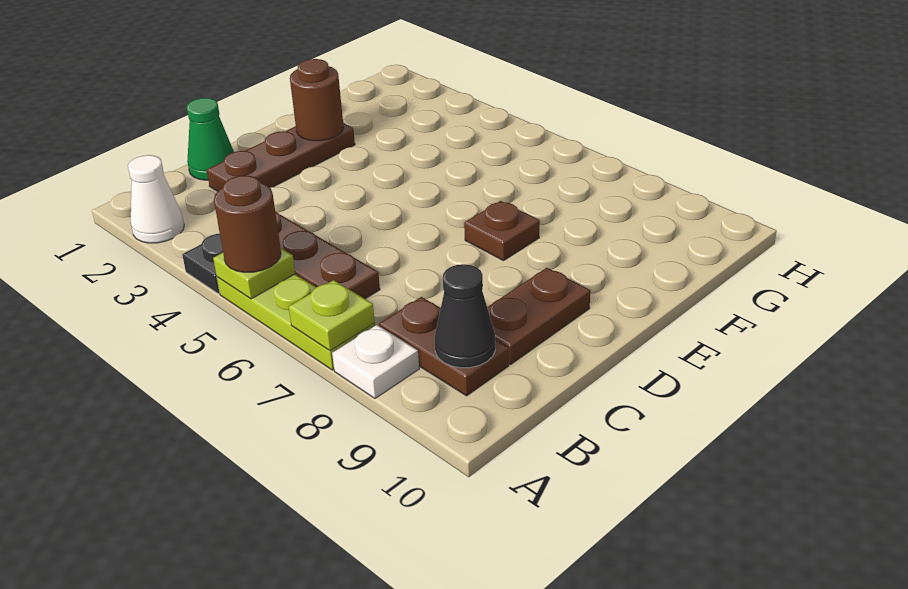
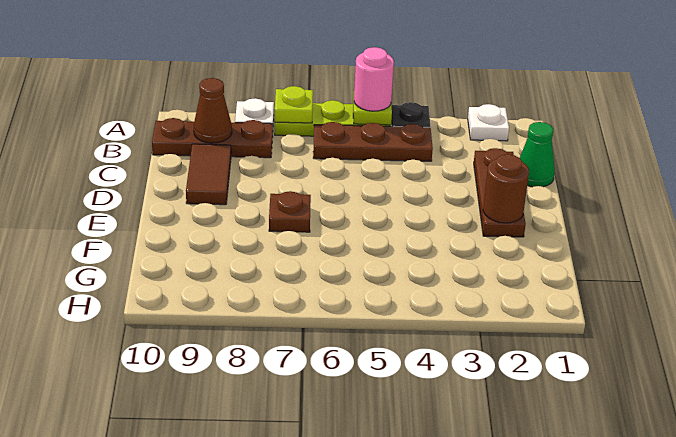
white 1x1 cone [128,155,184,243] -> white 1x1 plate [468,104,509,141]
brown 1x1 round brick [214,175,281,272] -> pink 1x1 round brick [354,47,394,111]
brown 1x2 plate [379,297,509,396] -> brown 1x3 plate [152,118,273,158]
black 1x1 cone [435,264,496,368] -> brown 1x1 cone [194,78,232,143]
brown 1x2 plate [487,268,590,365] -> brown 1x2 tile [186,144,231,205]

